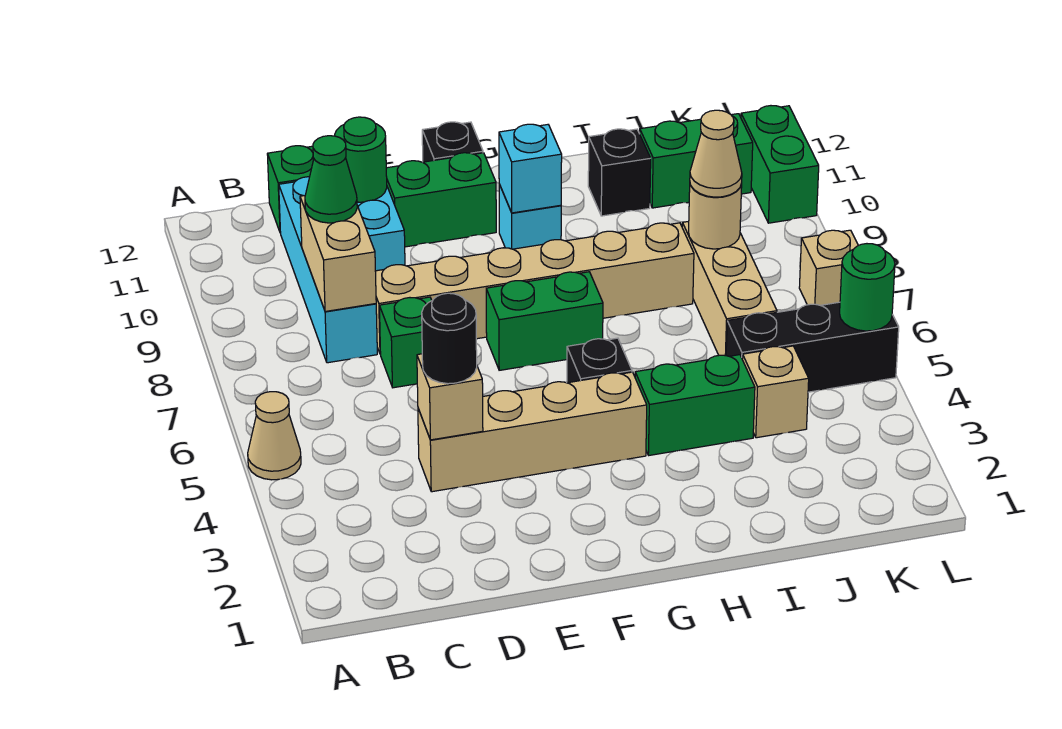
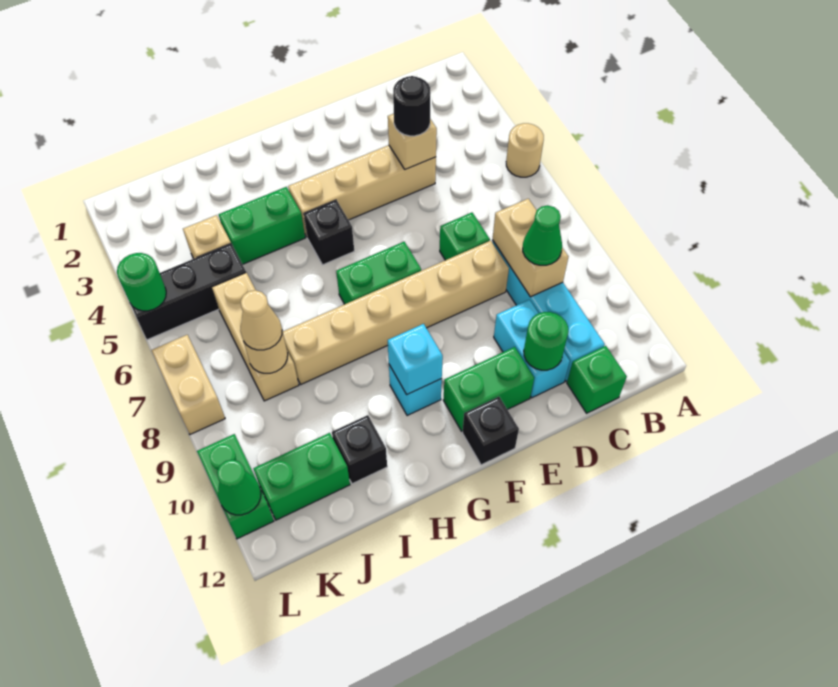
tan 1x1 cone [248,392,301,480] -> tan 1x1 round brick [506,123,544,177]
tan 1x1 brick [799,230,858,305] -> tan 1x2 brick [151,335,225,434]
none -> green 1x1 cone [217,460,261,515]

